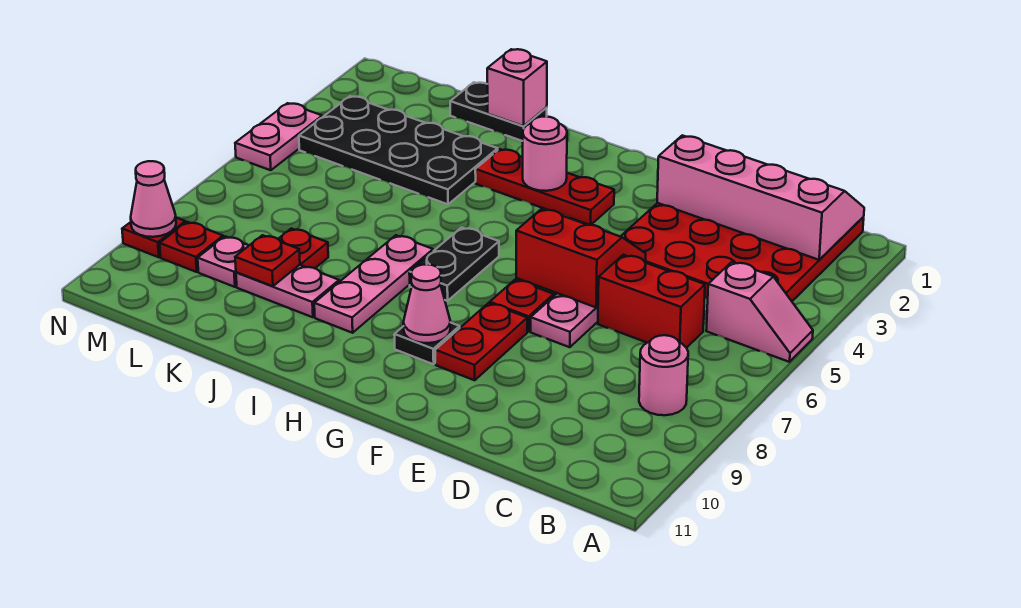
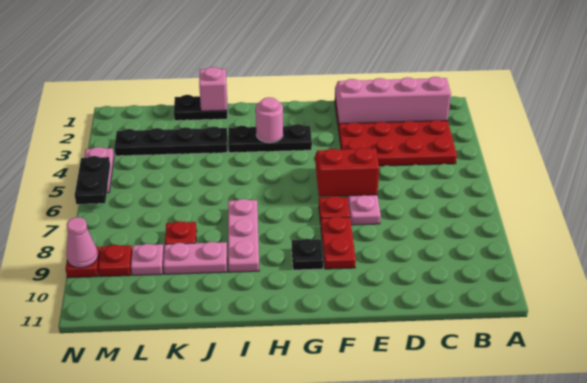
pink 1x2 slope [706,262,813,362] -> none
pink 1x1 round brick [639,335,688,415] -> none
red 1x2 brick [598,255,705,348] -> none
red 1x3 plate [475,149,614,225] -> black 1x3 plate [228,124,312,153]
pink 1x1 cone [403,264,450,343] -> none
black 1x2 plate [409,227,499,301] -> black 1x2 plate moved to [75,156,110,204]
black 2x4 plate [299,96,498,204] -> black 1x4 plate [114,126,227,156]
red 1x1 plate [235,235,300,286] -> none

